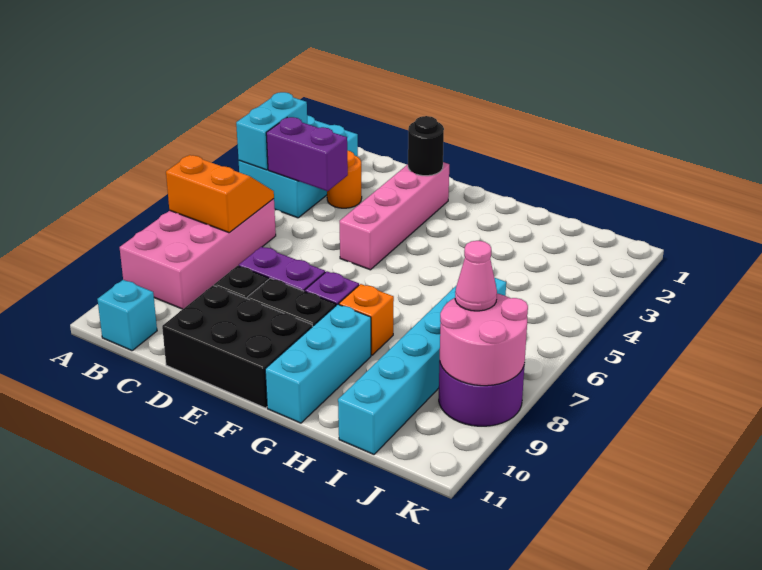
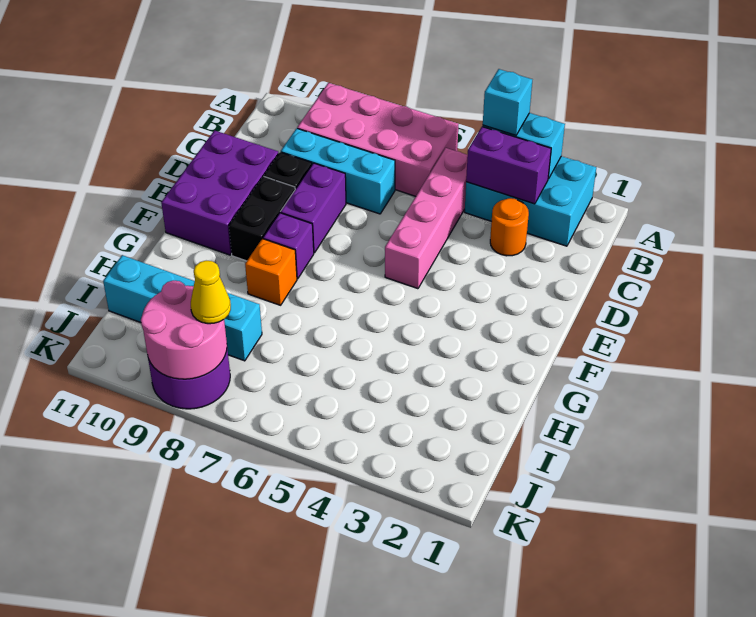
orange 2x2 slope [166,155,274,233] -> none
purple 1x2 brick [266,117,348,191] -> purple 1x2 brick turned to [466,127,551,204]
cyan 1x1 brick [97,280,157,351] -> cyan 1x1 brick moved to [483,69,532,135]
black 2x3 brick [162,286,312,408] -> purple 2x3 brick [161,130,278,255]
pink 1x4 brick [340,162,449,270] -> pink 1x4 brick turned to [385,148,468,289]
black 1x1 round brick [408,116,444,176] -> none
cyan 1x3 brick [265,304,371,423] -> cyan 1x3 brick moved to [281,128,395,214]
cyan 1x6 brick [338,278,506,454] -> cyan 1x4 brick [103,255,262,361]
pink 1x1 cone [455,241,497,311] -> yellow 1x1 cone [191,261,231,324]

